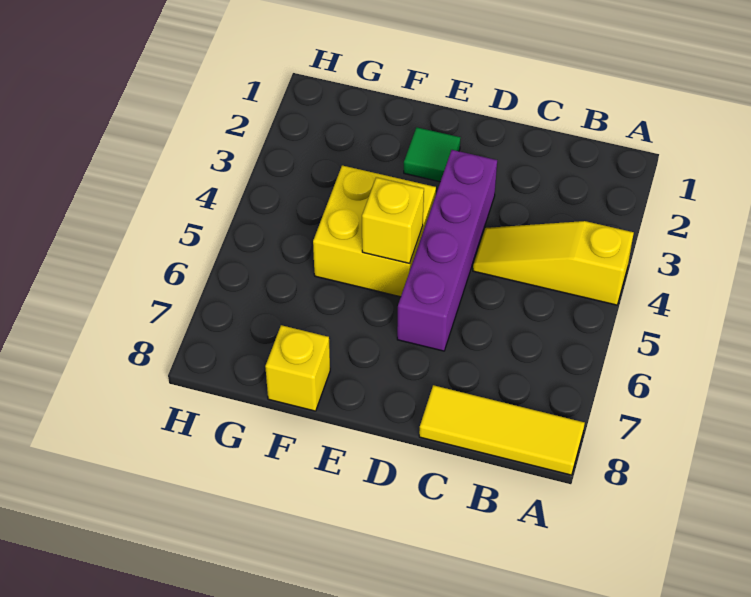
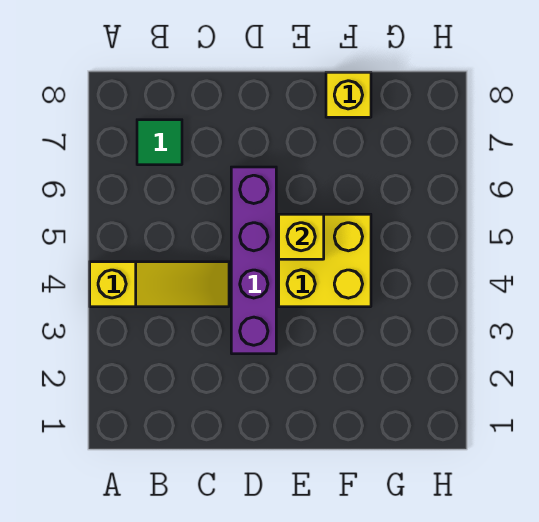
yellow 1x3 tile [419,385,585,475] -> none
green 1x1 tile [404,127,461,182] -> green 1x1 tile moved to [137,120,182,165]

